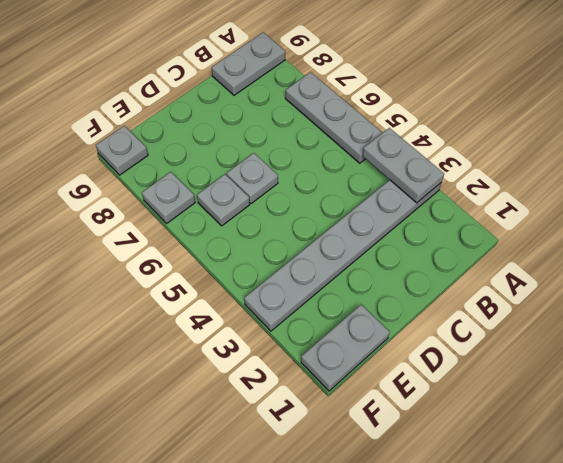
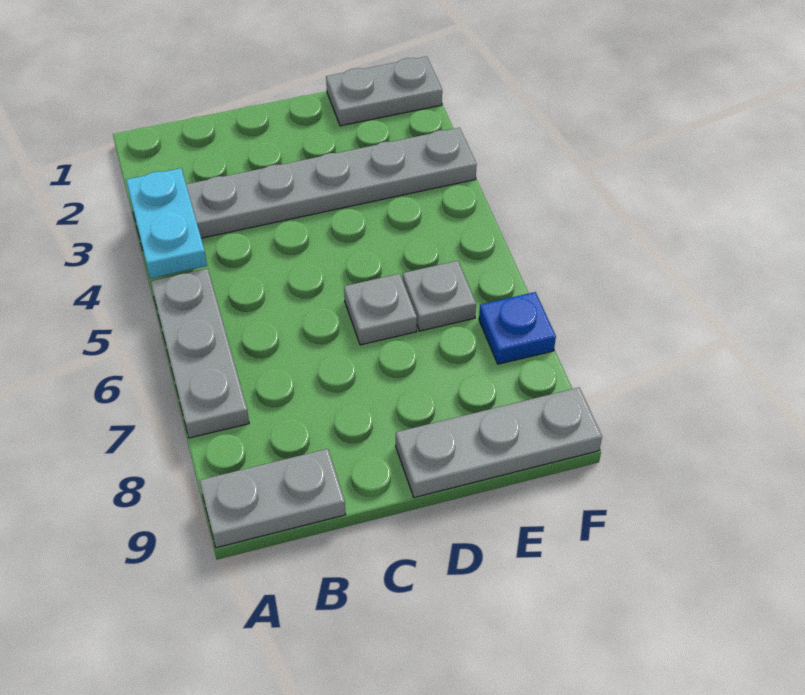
grey 1x2 plate [363,128,444,203] -> cyan 1x2 plate [126,168,207,278]
grey 1x1 plate [142,172,195,223] -> blue 1x1 plate [479,292,556,364]
grey 1x1 plate [96,126,148,175] -> grey 1x3 plate [396,387,602,498]

